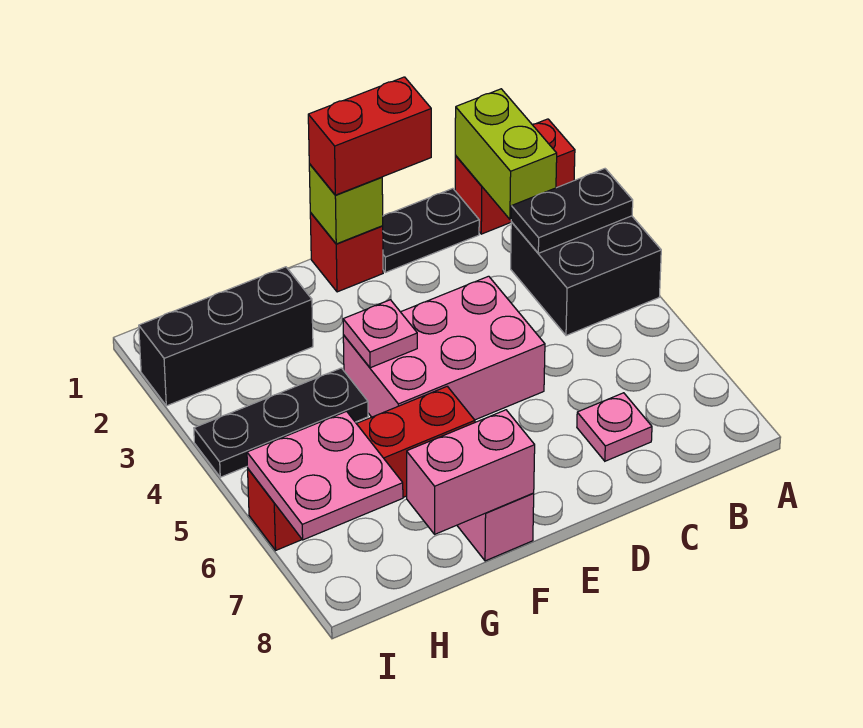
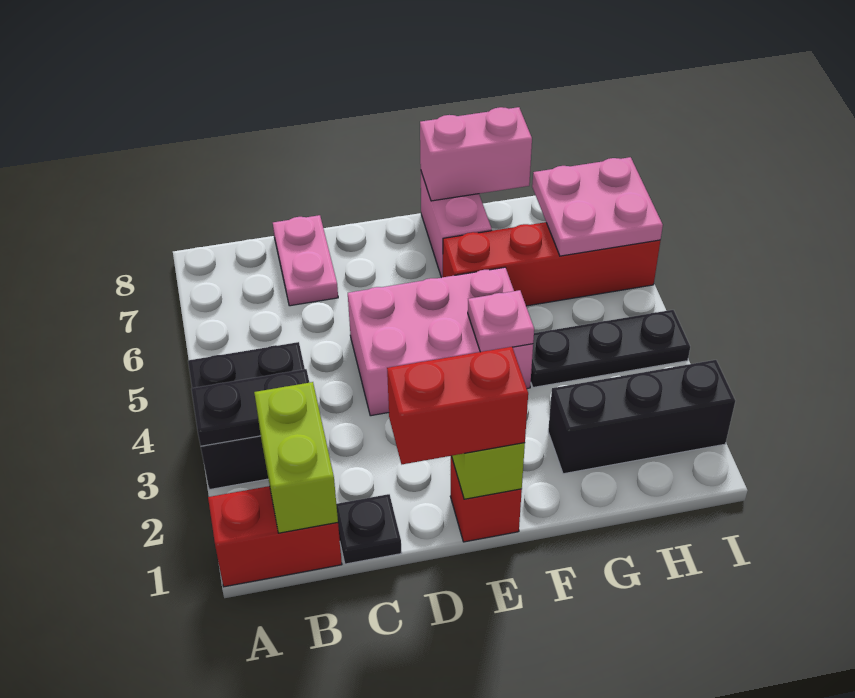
black 1x2 plate [383,188,479,272] -> black 1x1 plate [336,494,401,564]
pink 1x1 plate [577,393,652,461] -> pink 1x2 plate [273,215,338,306]

